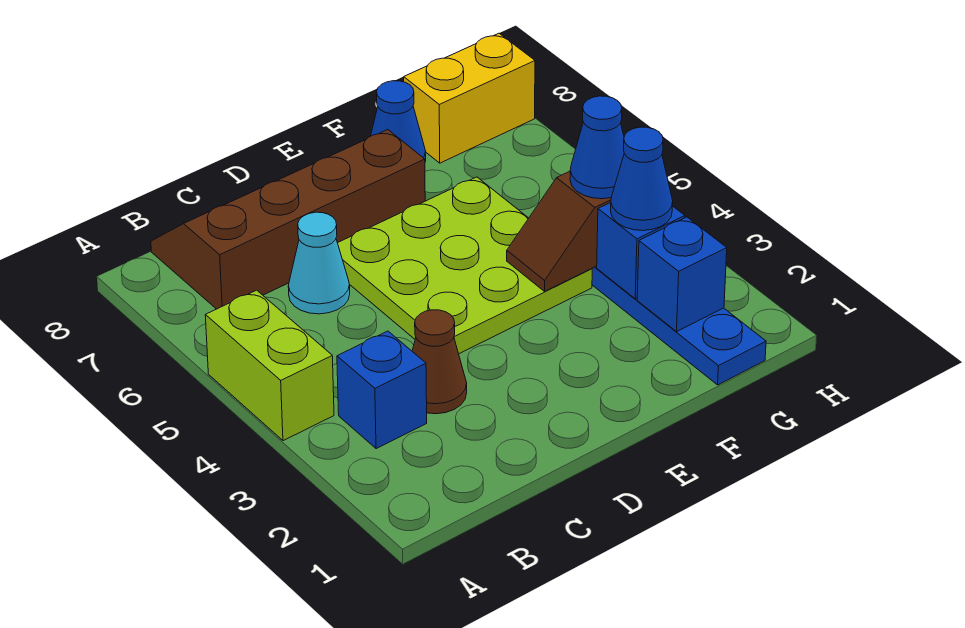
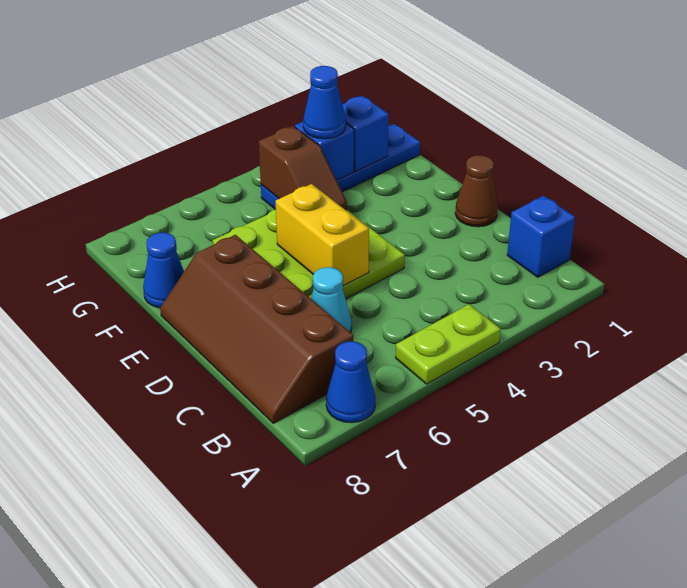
lime 1x2 brick [205,290,334,441] -> lime 1x2 plate [396,304,501,384]
blue 1x1 brick [337,331,427,449] -> blue 1x1 brick moved to [507,196,575,277]
brown 1x1 cone [412,310,467,414] -> brown 1x1 cone moved to [455,155,498,227]
blue 1x1 cone [570,96,624,199] -> blue 1x1 cone moved to [326,341,376,423]
yellow 1x2 brick [404,33,535,163] -> yellow 1x2 brick moved to [276,184,369,285]

